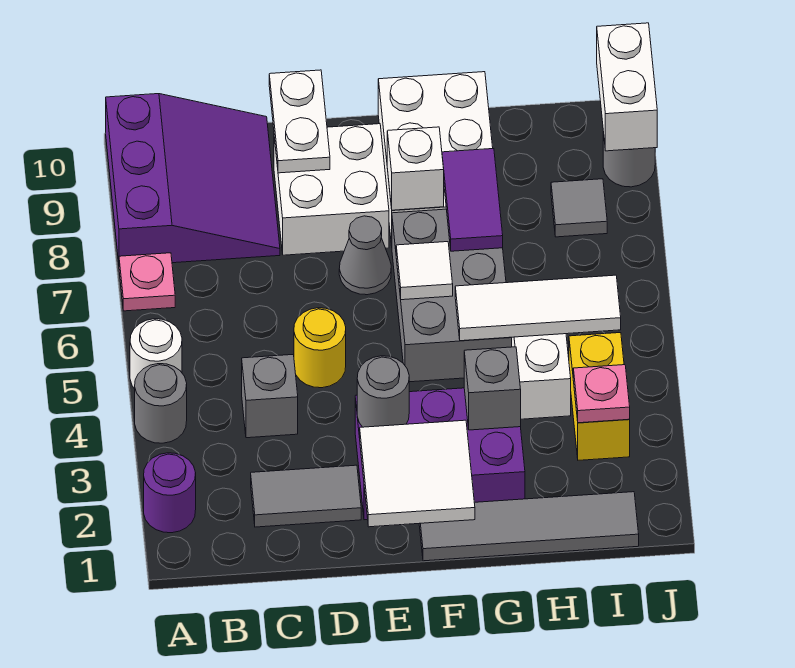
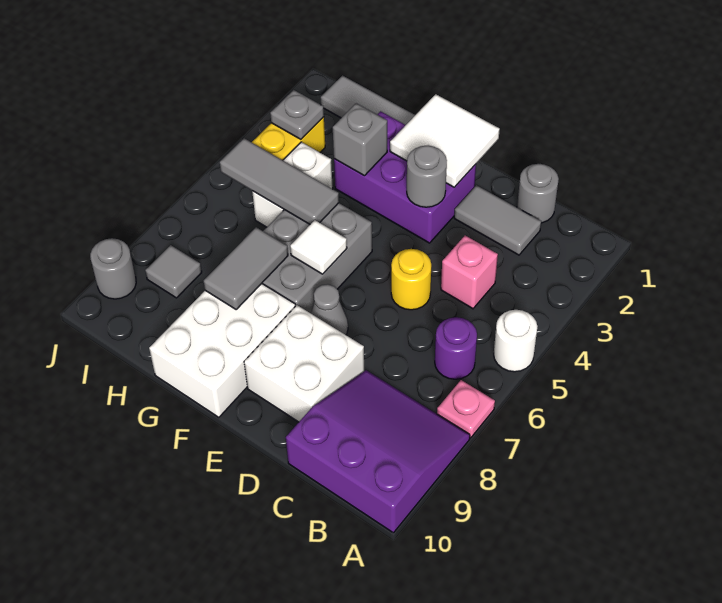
purple 1x1 round brick [144,453,196,533] -> purple 1x1 round brick moved to [435,317,477,379]
grey 1x1 round brick [135,364,187,443] -> grey 1x1 round brick moved to [517,164,559,223]
purple 3x3 slope [106,94,280,263] -> purple 3x3 slope turned to [286,370,470,533]
grey 1x1 brick [242,355,298,438] -> pink 1x1 brick [441,236,498,309]
white 1x2 plate [269,70,330,173] -> none
white 1x1 brick [387,127,444,210] -> none
white 1x3 tile [455,275,621,341] -> grey 1x3 tile [220,138,339,224]
purple 1x2 tile [442,149,503,251] -> grey 1x2 tile [204,227,288,309]
pink 1x1 plate [573,365,630,423] -> grey 1x1 plate [270,90,324,139]
white 1x2 brick [597,23,657,151] -> none

